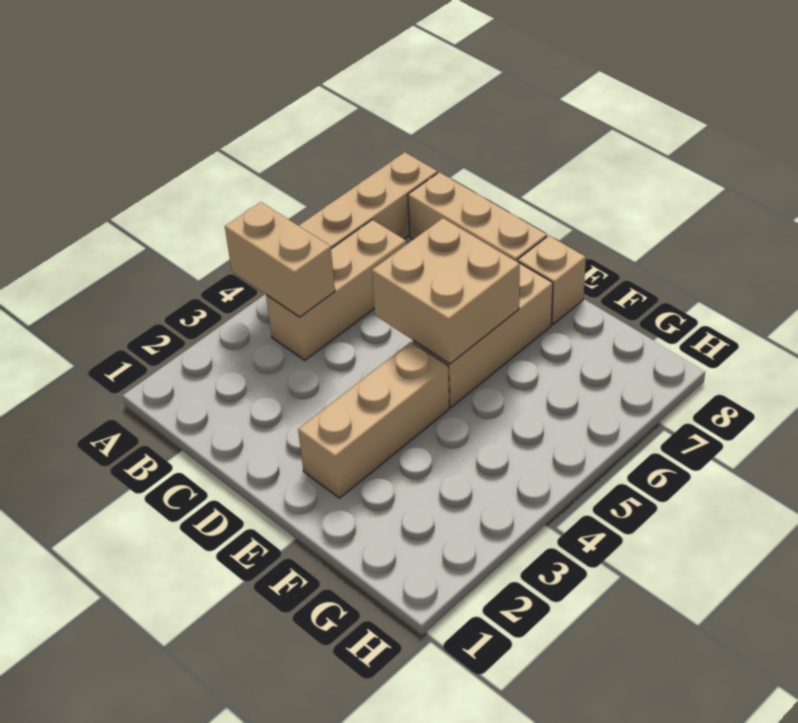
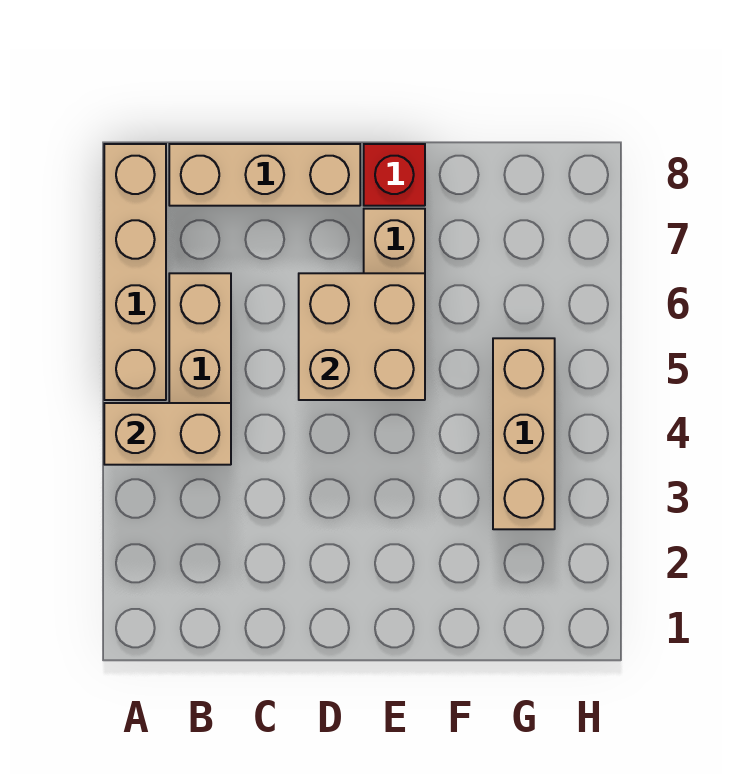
tan 1x3 brick [298,342,449,498] -> tan 1x3 brick moved to [493,338,555,529]
tan 1x1 brick [518,236,586,324] -> red 1x1 brick [364,144,425,206]

